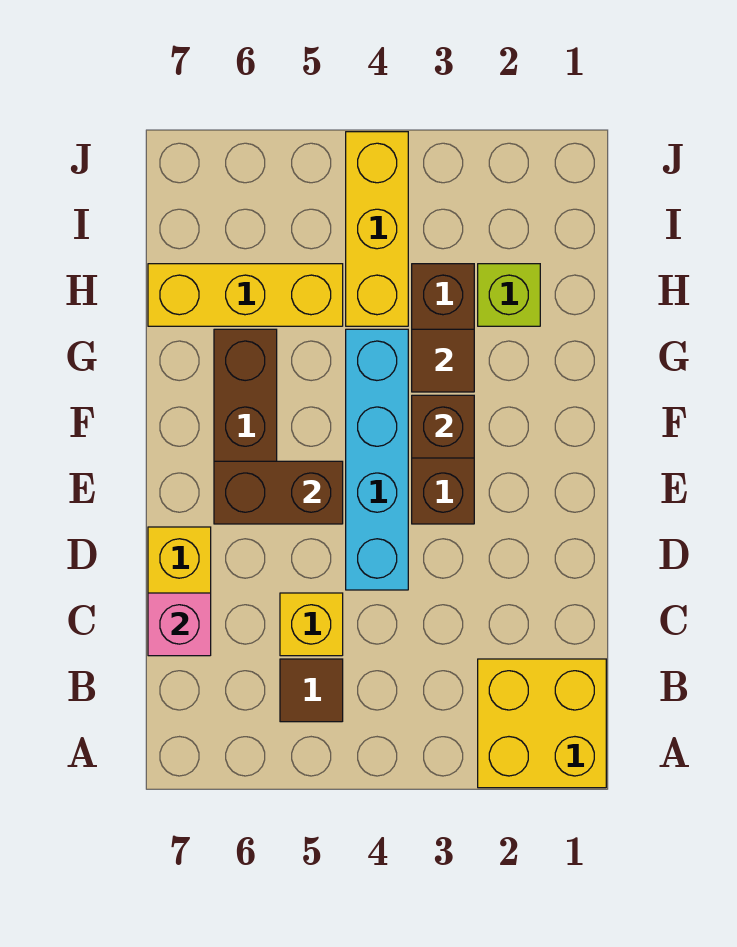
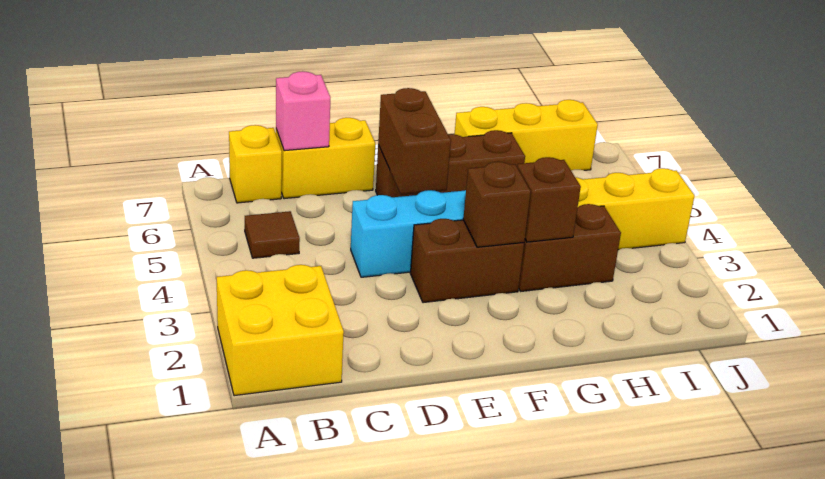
yellow 1x1 brick [280,593,343,656] -> yellow 1x1 brick moved to [229,125,282,203]
brown 1x1 tile [412,329,474,392] -> brown 1x1 brick [517,157,581,242]
lime 1x1 brick [478,264,540,326] -> none
yellow 1x3 brick [148,264,343,326] -> yellow 1x3 brick turned to [455,100,598,170]

